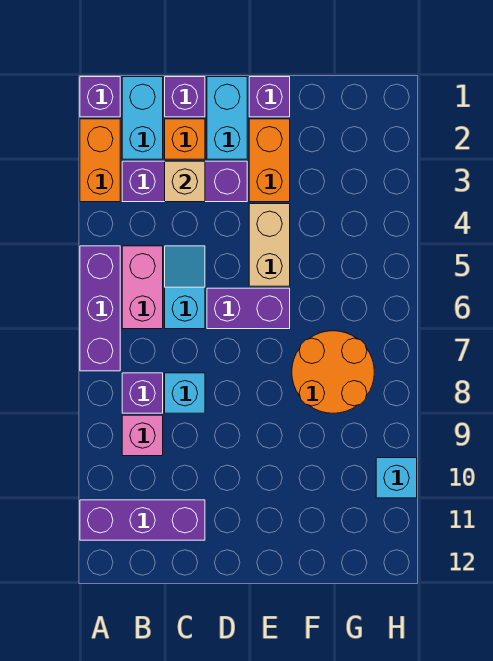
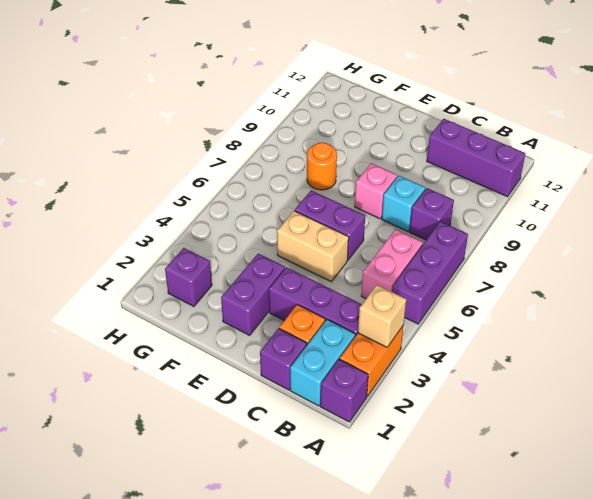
pink 1x1 brick [122,415,163,456] -> pink 1x1 brick moved to [355,163,397,219]
tan 1x1 brick [165,161,205,202] -> tan 1x1 brick moved to [358,285,406,347]
cyan 1x2 slope [165,246,205,329] -> none
cyan 1x2 brick [207,77,247,159] -> none
purple 1x1 brick [249,77,290,117] -> purple 1x1 brick moved to [165,248,212,307]
orange 1x2 brick [249,119,290,202] -> purple 1x2 brick [221,254,285,335]
tan 1x2 brick [249,204,290,286] -> tan 1x2 brick turned to [277,211,349,282]
orange 2x2 round brick [292,331,374,413] -> orange 1x1 round brick [307,142,337,190]
cyan 1x1 brick [376,458,417,498] -> none

